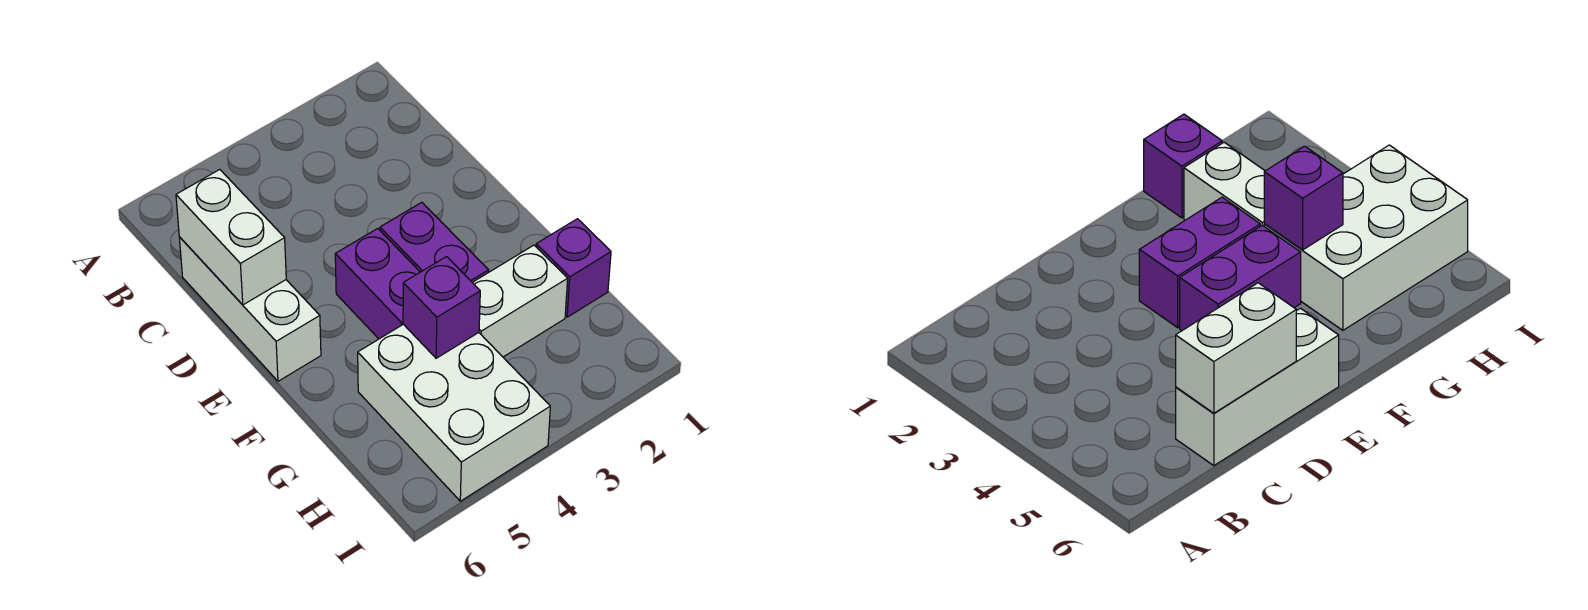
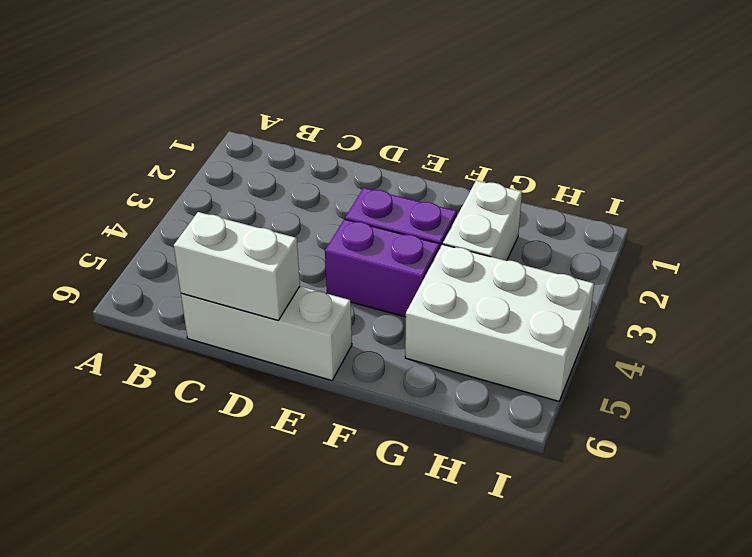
purple 1x1 brick [536,219,611,317] -> none
purple 1x1 brick [403,257,480,358] -> none

